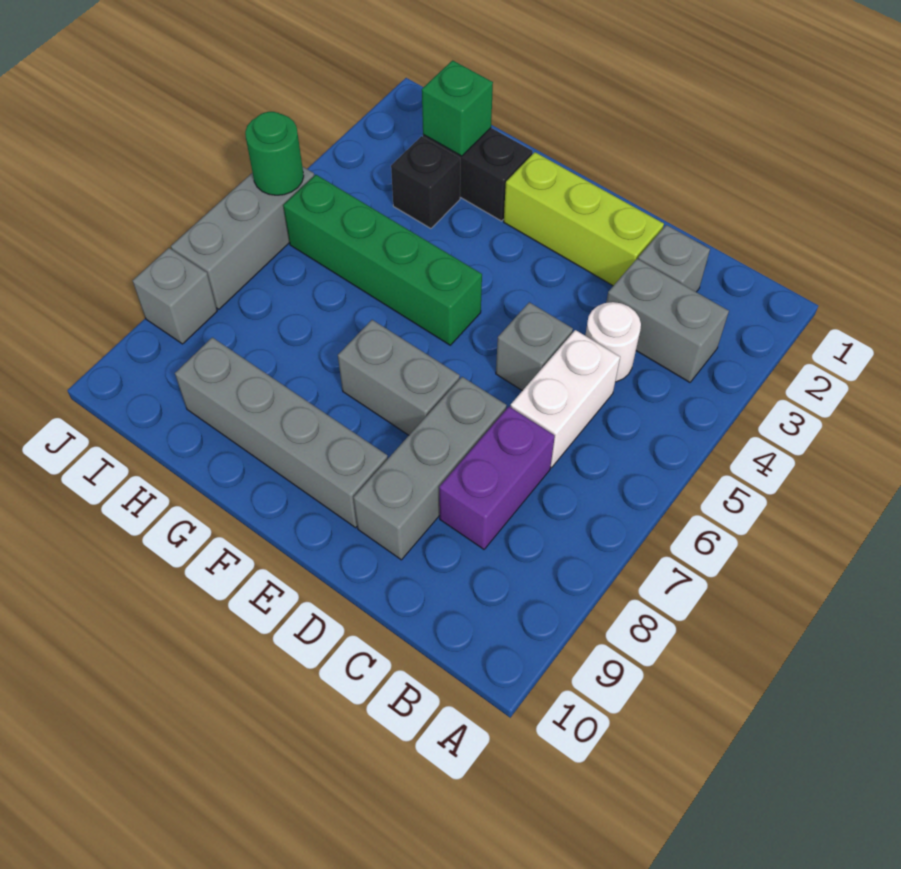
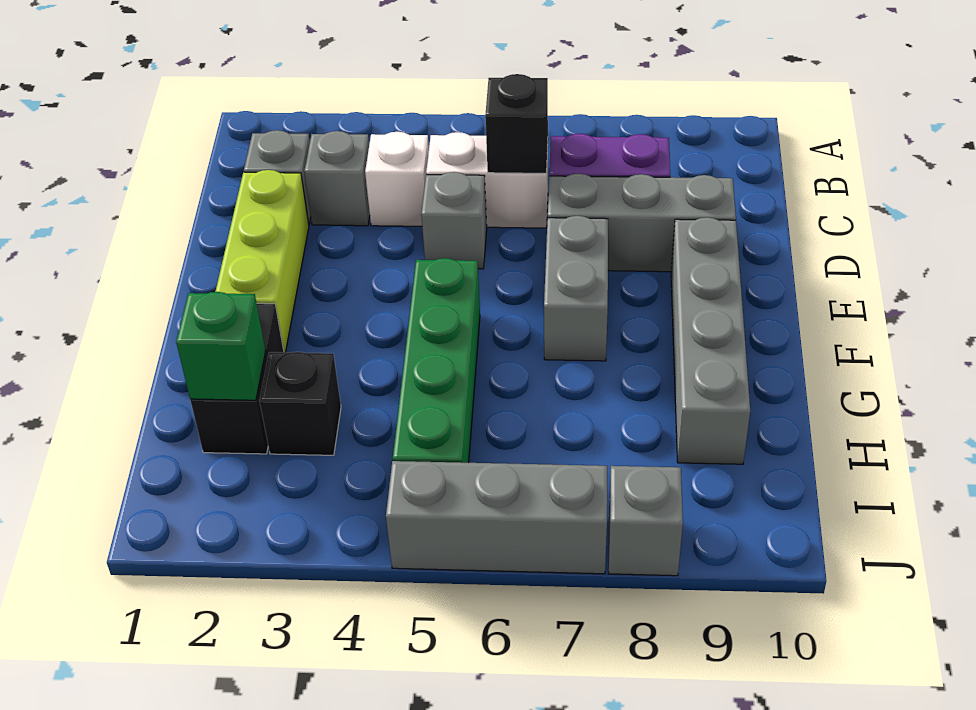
grey 1x2 brick [606,259,729,382] -> grey 1x1 brick [304,131,370,226]
white 1x1 round brick [585,302,641,382] -> white 1x1 brick [365,132,429,226]
none -> black 1x1 brick [485,74,548,173]
green 1x1 round brick [245,112,304,195] -> none

